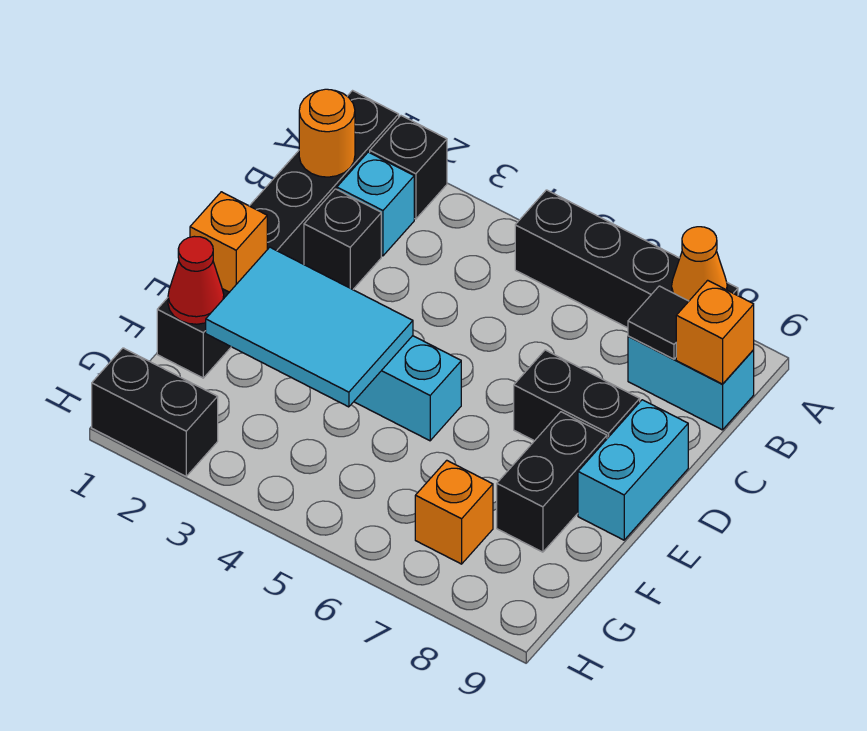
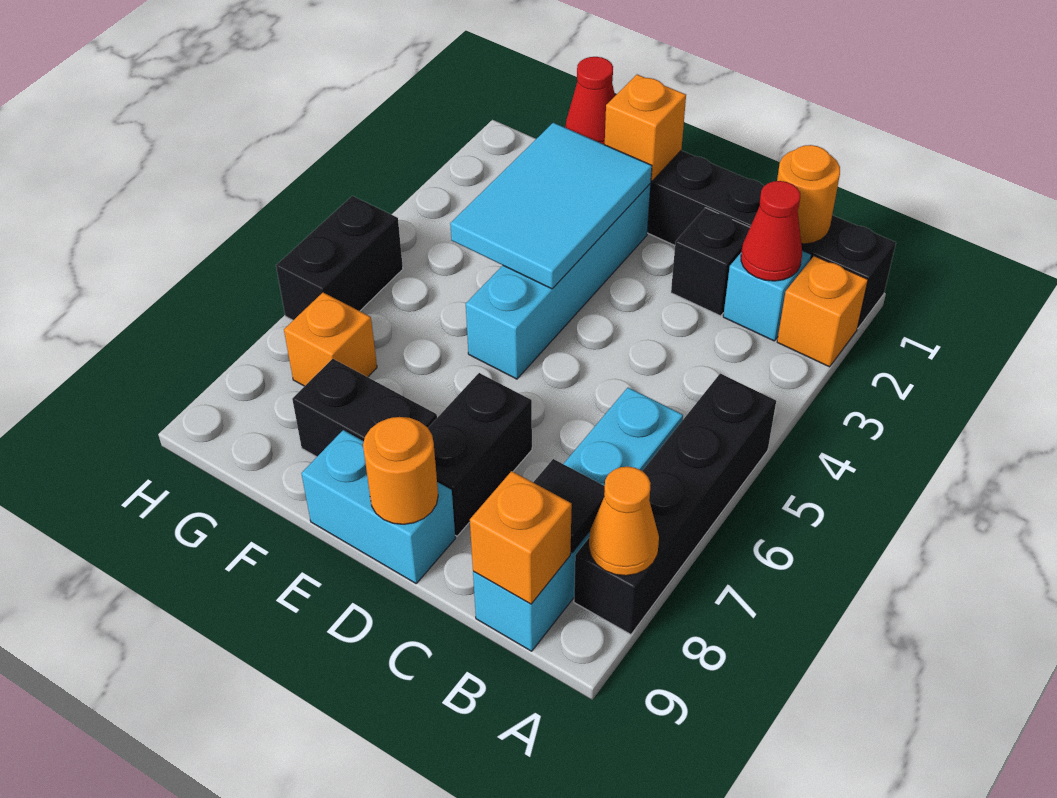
black 1x1 brick [370,116,447,219] -> orange 1x1 brick [777,256,868,367]
none -> red 1x1 cone [741,181,802,281]
cyan 1x2 brick [628,336,754,430] -> cyan 1x4 brick [473,388,683,651]
none -> orange 1x1 round brick [363,417,438,524]
black 1x2 brick [92,348,218,476] -> black 1x2 brick moved to [276,196,403,320]

